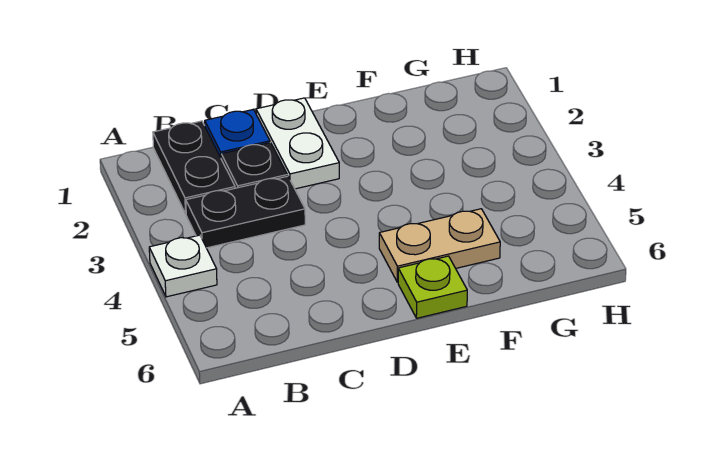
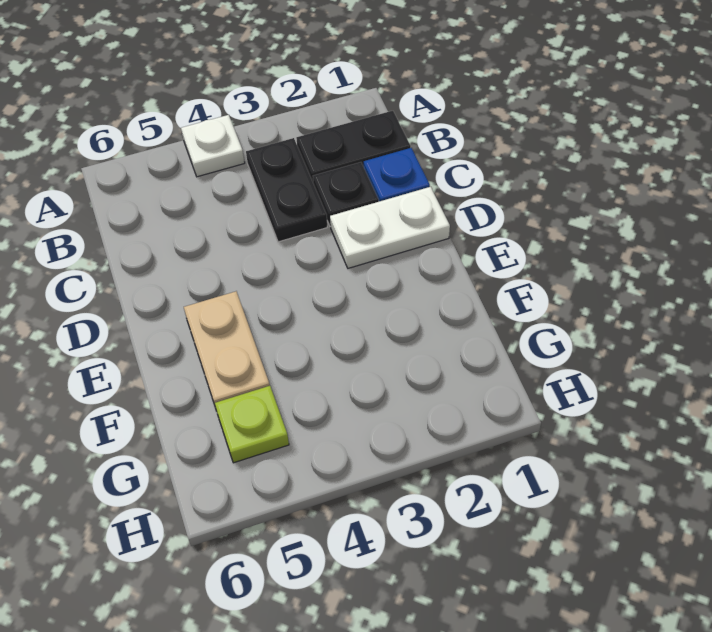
lime 1x1 plate [398,256,467,318] -> lime 1x1 plate moved to [215,386,289,463]

